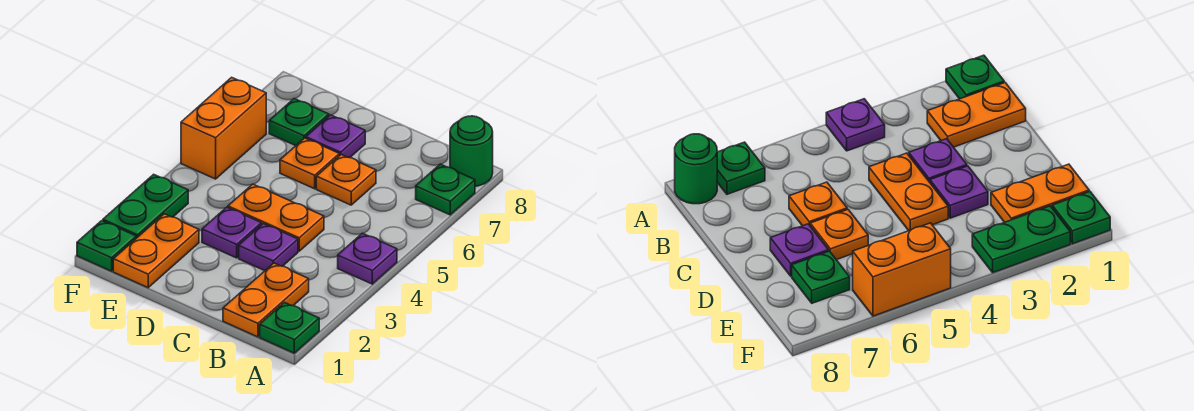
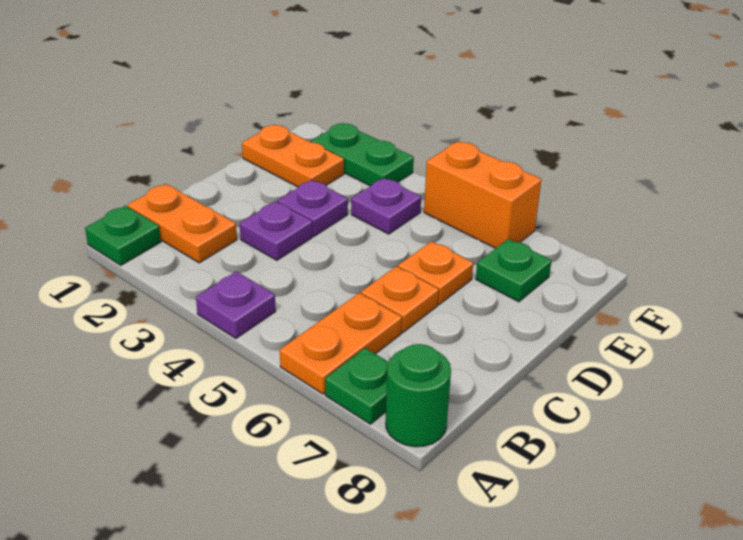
orange 1x2 plate [228,184,324,251] -> orange 1x2 plate moved to [280,293,402,394]
purple 1x1 plate [306,115,365,158] -> purple 1x1 plate moved to [351,178,421,234]
green 1x1 plate [77,221,136,271] -> none

